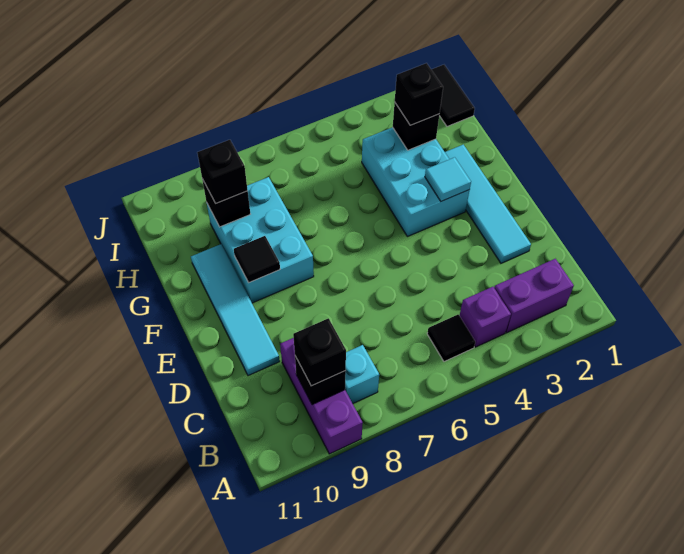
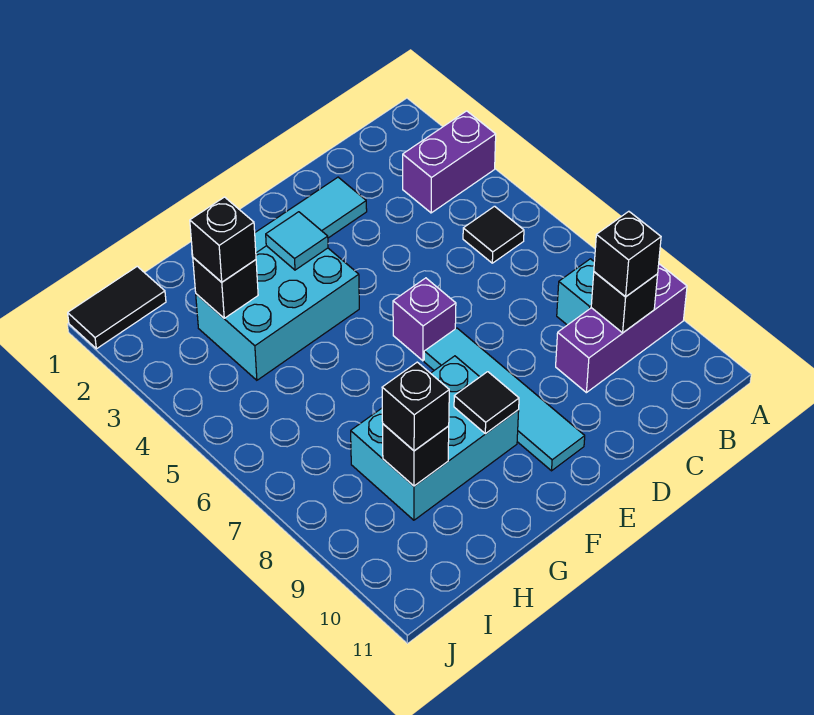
purple 1x2 brick [494,259,574,333] -> purple 1x2 brick turned to [403,111,496,213]
purple 1x1 brick [459,287,511,347] -> purple 1x1 brick moved to [393,278,456,361]
cyan 1x4 tile [191,244,280,376] -> cyan 1x4 tile turned to [424,328,585,471]

